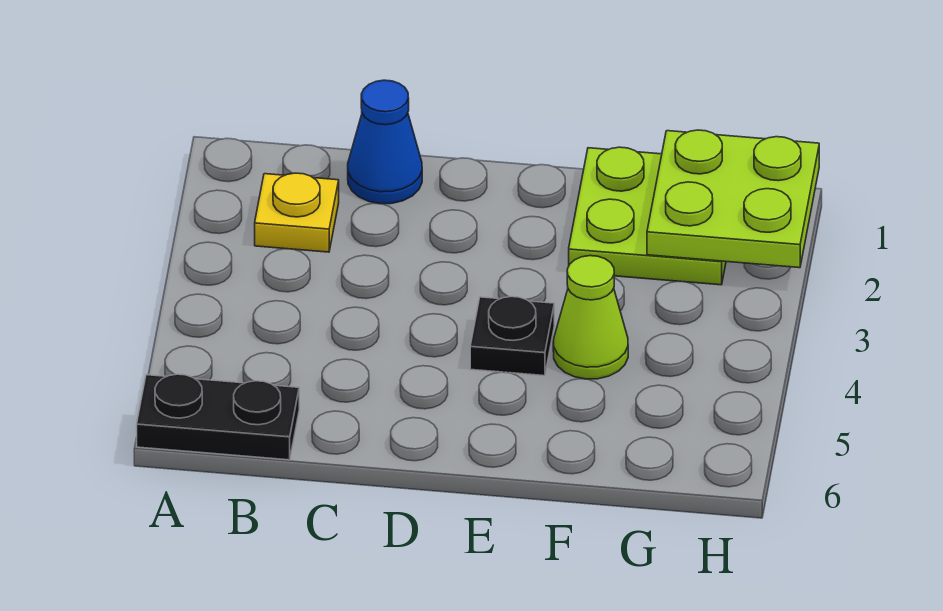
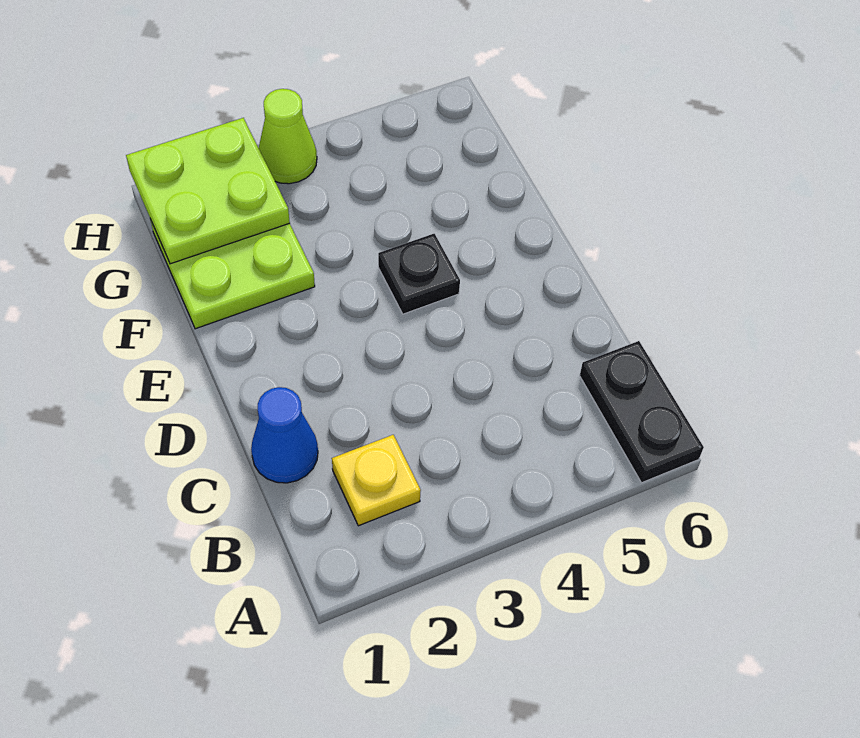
lime 1x1 cone [553,256,628,379] -> lime 1x1 cone moved to [259,89,317,184]

